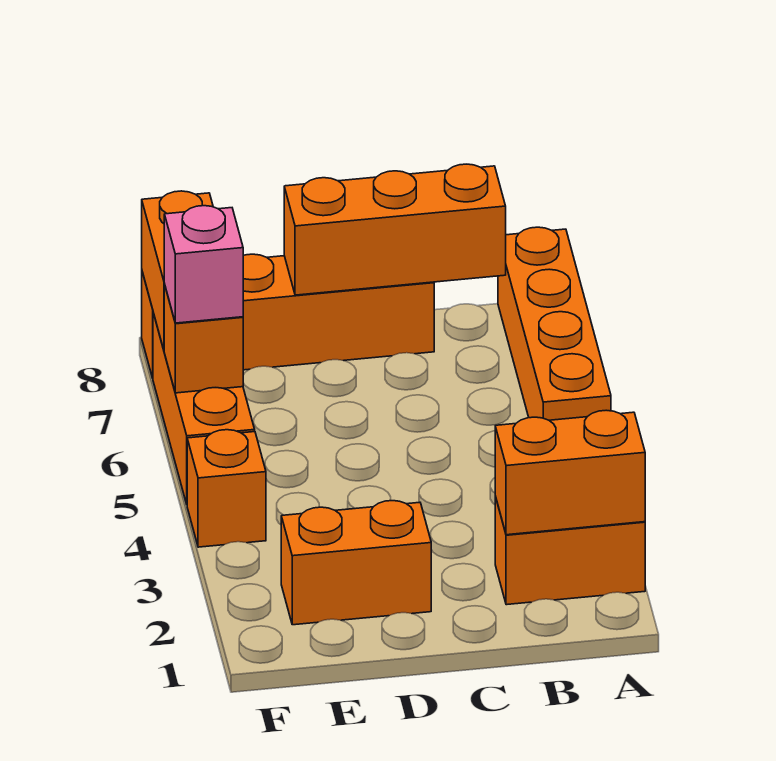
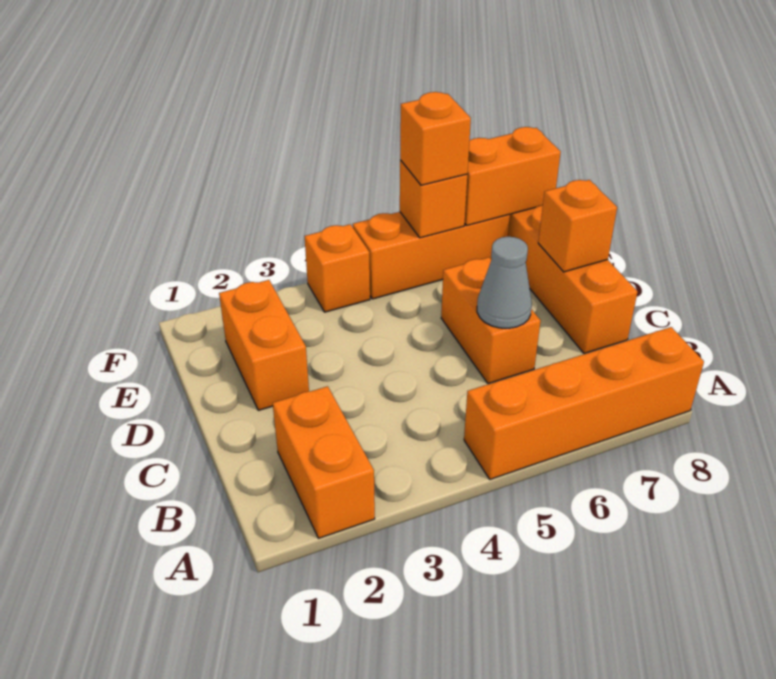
orange 1x2 brick [495,410,645,535] -> orange 1x2 brick moved to [441,257,541,384]
orange 1x3 brick [284,164,506,295] -> orange 1x1 brick [538,180,617,272]
none -> grey 1x1 cone [477,237,532,328]
pink 1x1 brick [164,206,243,323] -> orange 1x1 brick [400,92,471,185]

